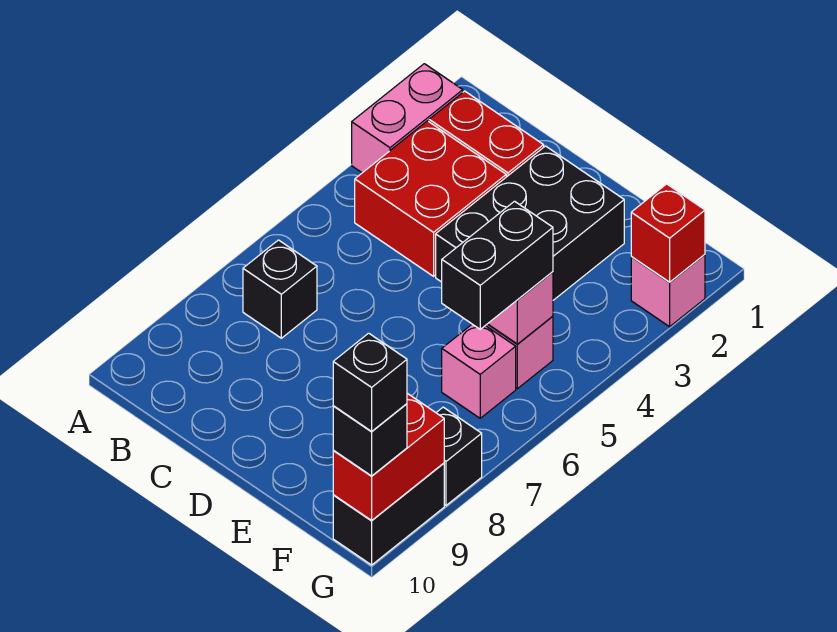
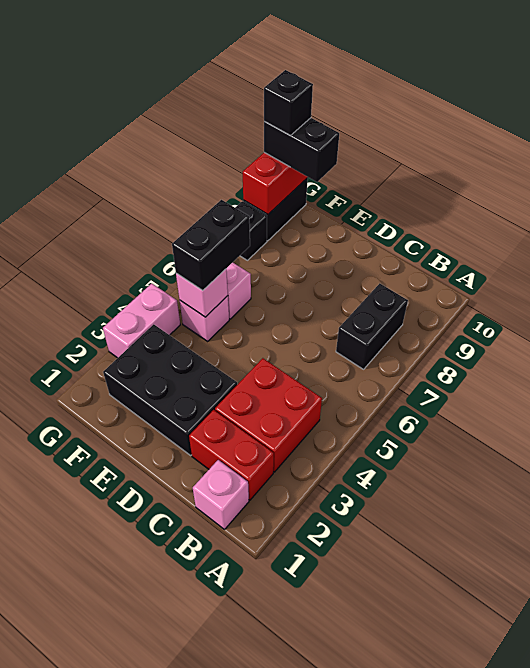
pink 1x2 brick [352,64,463,173] -> pink 1x2 brick moved to [103,283,180,358]
black 1x1 brick [243,240,317,338] -> black 1x2 brick [336,283,408,369]
black 2x3 brick [436,146,624,300] -> black 2x3 brick turned to [103,324,237,455]
pink 1x1 brick [631,255,705,327] -> pink 1x1 brick moved to [193,460,249,529]
red 1x1 brick [631,184,705,282] -> none
black 1x1 brick [333,404,407,476] -> black 1x2 brick [264,118,339,182]

